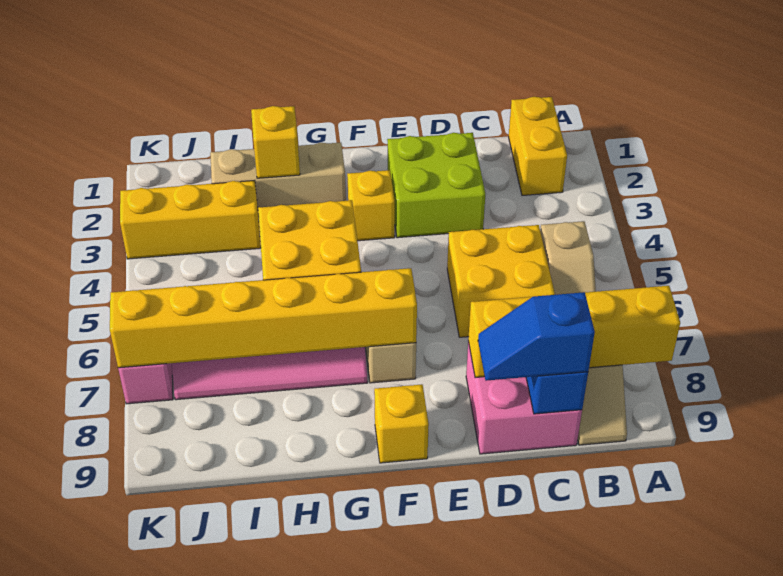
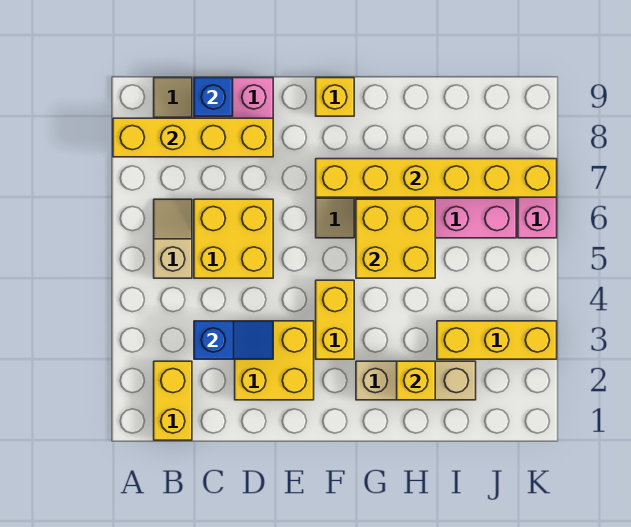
blue 1x2 slope [478,292,595,381] -> blue 1x2 slope moved to [194,321,273,359]
lime 2x2 brick [387,133,485,238] -> yellow 2x2 brick [235,321,314,400]
yellow 1x1 brick [347,170,395,241] -> yellow 1x2 brick [316,280,354,359]

